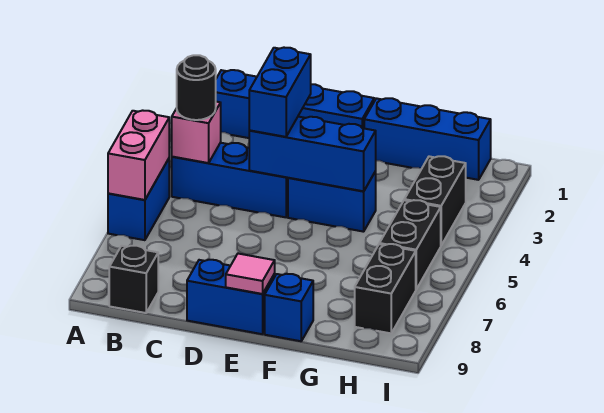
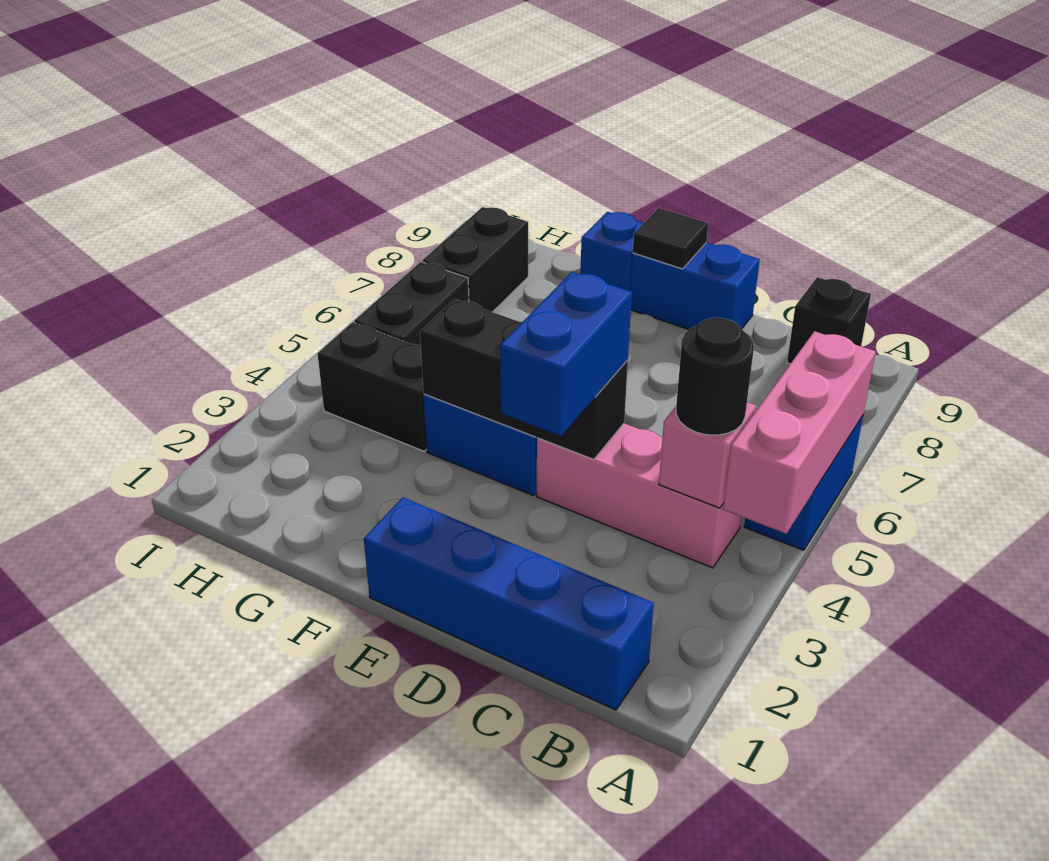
pink 1x2 brick [108,110,169,200] -> pink 1x3 brick [723,331,876,534]
blue 1x3 brick [172,143,288,217] -> pink 1x3 brick [537,423,741,568]
blue 1x3 brick [249,117,376,191] -> black 1x3 brick [420,299,628,460]
pink 1x1 tile [226,254,275,294] -> black 1x1 tile [633,208,708,269]
blue 1x3 brick [364,98,491,180] -> none
black 1x2 brick [404,156,466,245] -> black 1x2 brick turned to [318,322,427,451]

